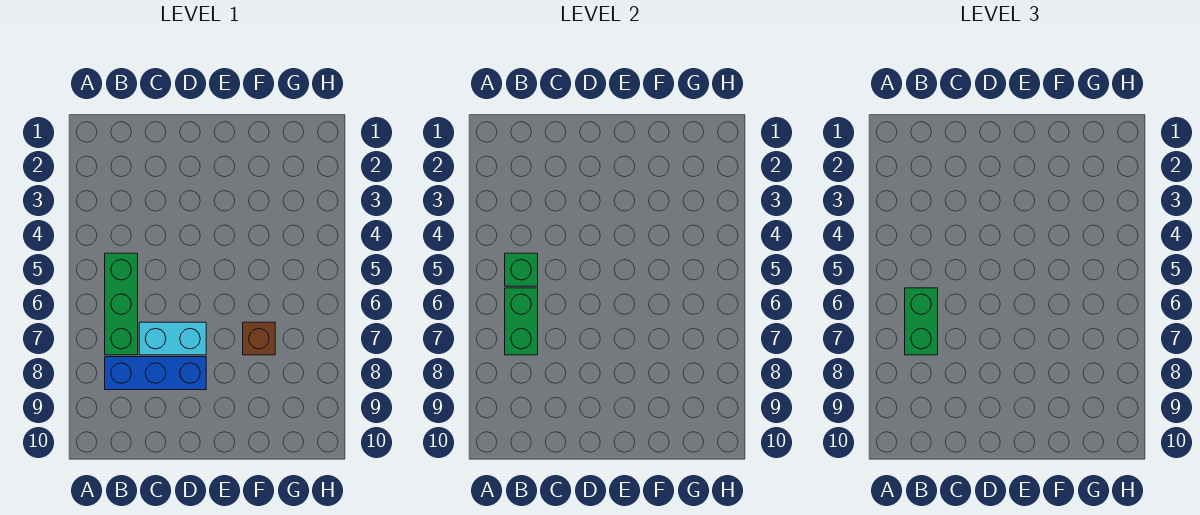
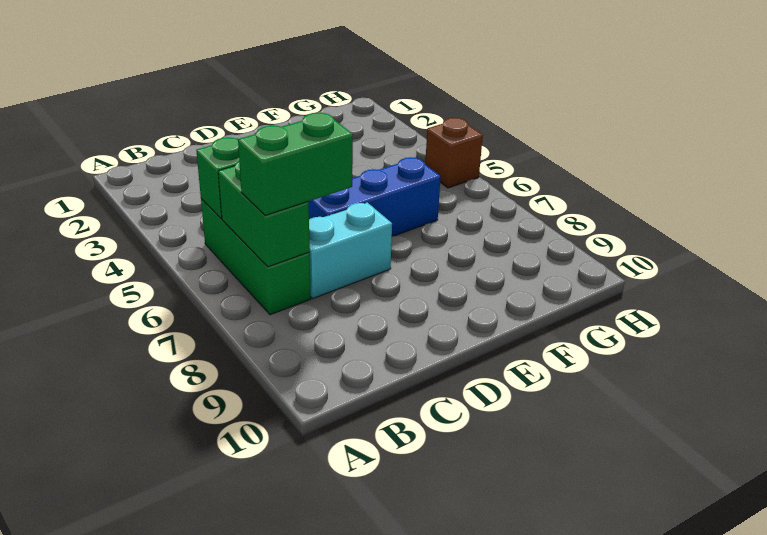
green 1x2 brick [905,288,938,355] -> green 1x2 brick turned to [238,113,353,216]
blue 1x3 brick [105,357,206,390] -> blue 1x3 brick moved to [308,157,441,236]
brown 1x1 brick [243,322,275,355] -> brown 1x1 brick moved to [425,118,483,188]

